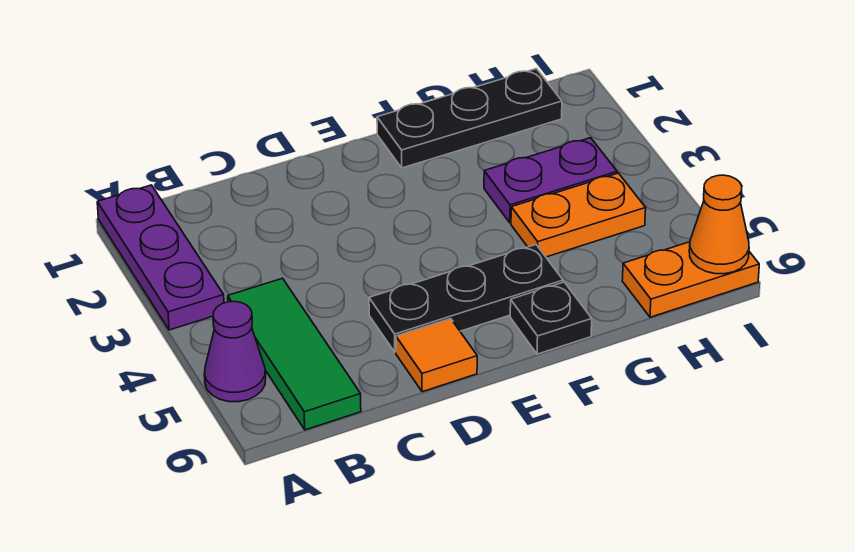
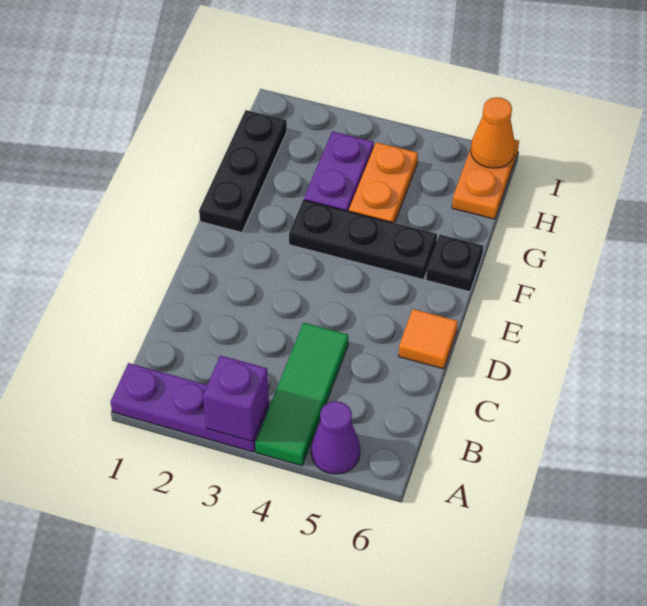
none -> purple 1x1 brick [203,356,269,441]
green 1x3 tile [228,278,361,430] -> green 1x3 tile turned to [255,323,348,466]
black 1x3 plate [369,245,563,352] -> black 1x3 plate turned to [289,200,437,280]

